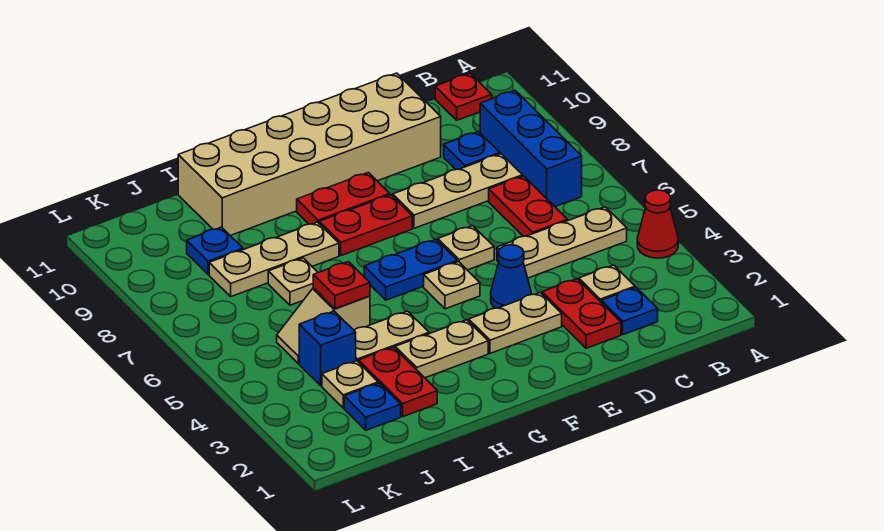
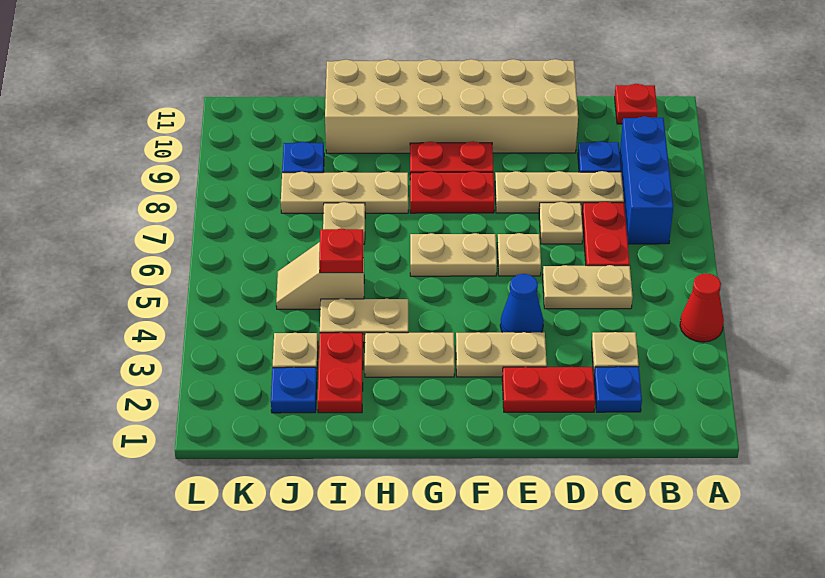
tan 1x3 plate [497,207,627,278] -> tan 1x2 plate [543,265,633,309]
red 1x2 plate [542,279,621,348] -> red 1x2 plate turned to [502,367,595,412]
tan 1x1 plate [424,262,480,309] -> tan 1x1 plate moved to [539,202,583,244]
blue 1x2 plate [364,239,457,300] -> tan 1x2 plate [410,233,497,276]
blue 1x1 brick [299,311,356,386] -> none

